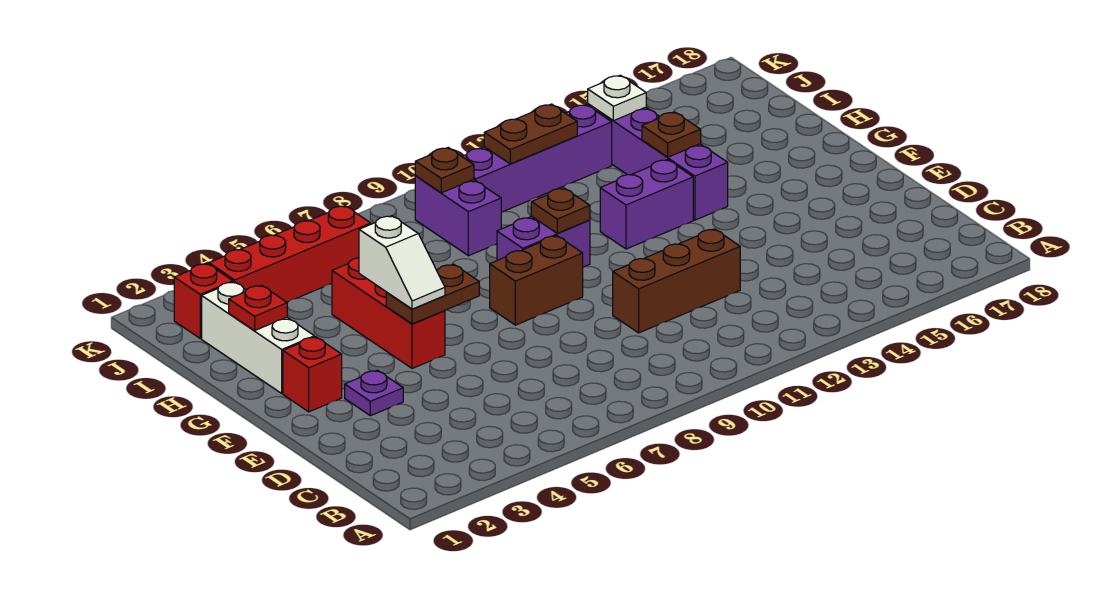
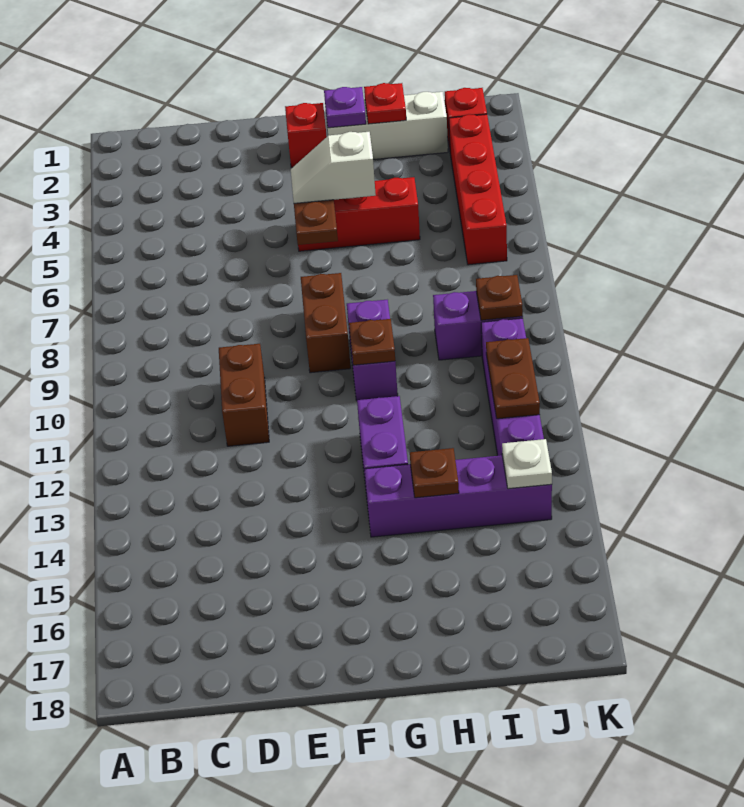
brown 1x3 brick [613,229,740,333] -> brown 1x2 brick [219,344,269,446]
purple 1x1 plate [345,370,403,416] -> purple 1x1 plate moved to [324,87,366,128]

